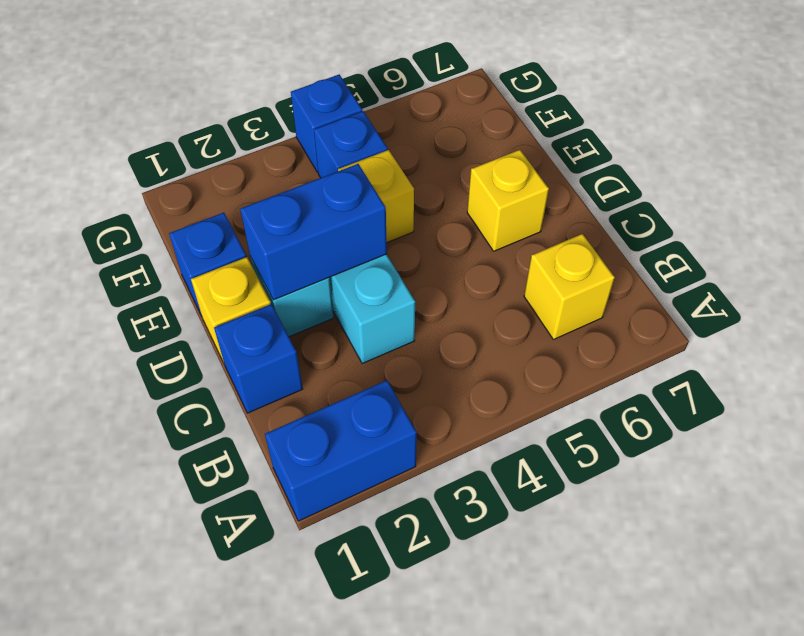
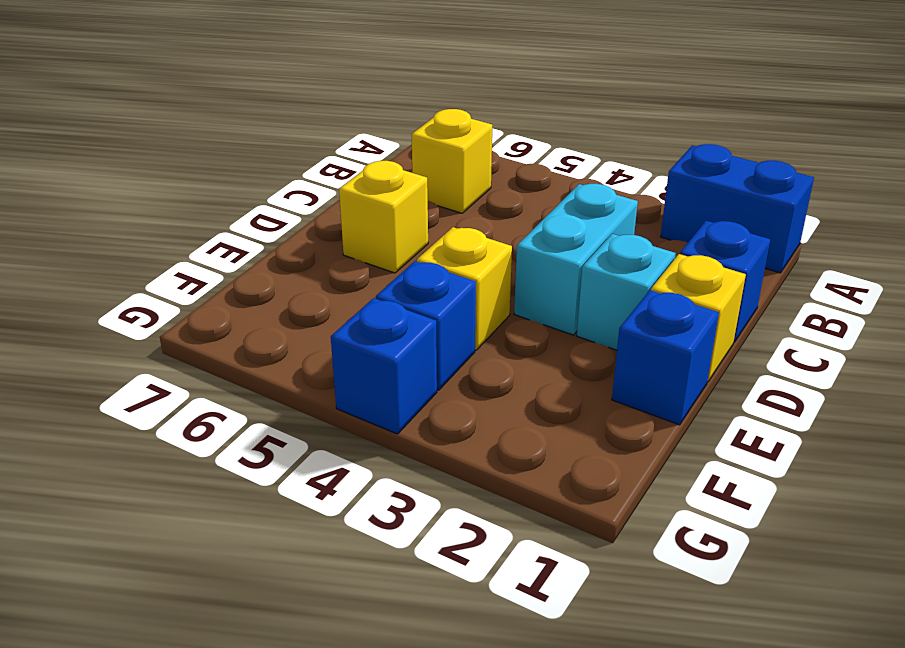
blue 1x2 brick [240,164,387,300] -> none

